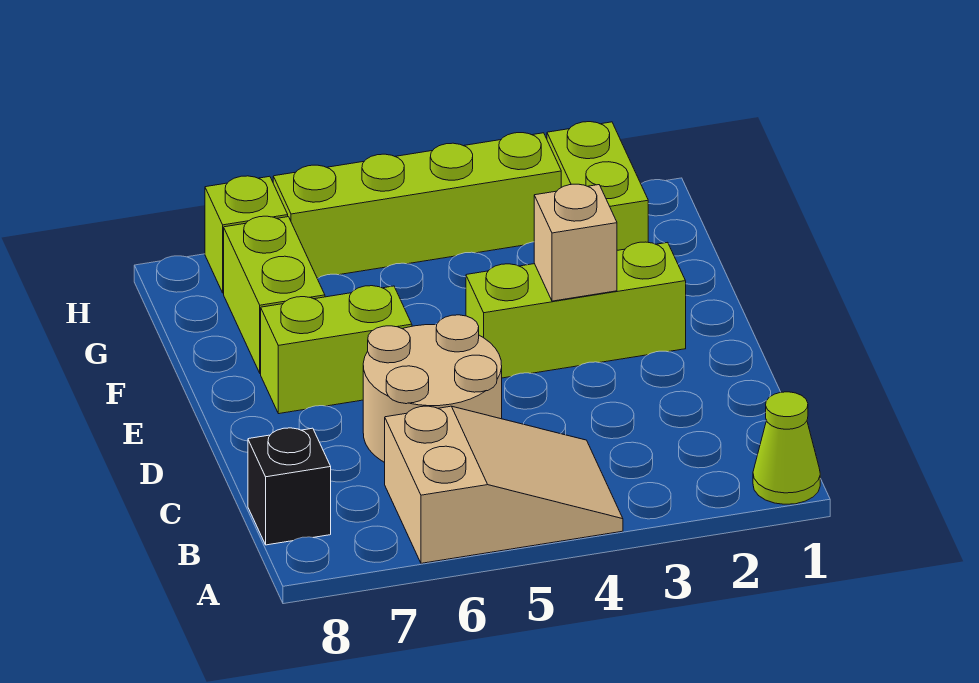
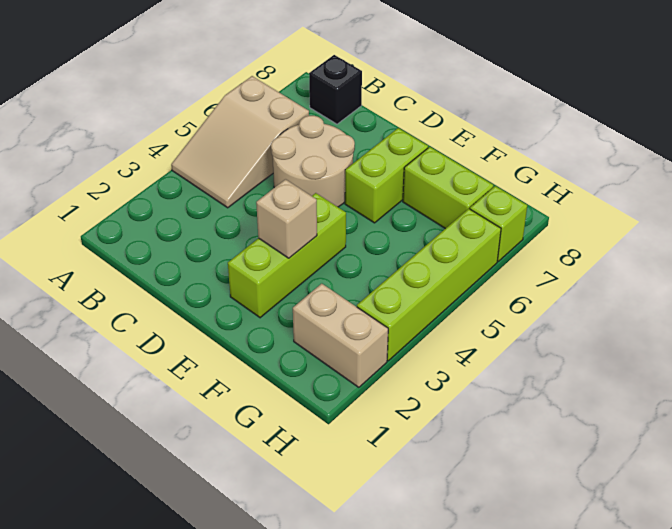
lime 1x1 cone [753,392,820,504] -> none
lime 1x2 brick [547,122,648,250] -> tan 1x2 brick [293,284,388,387]

